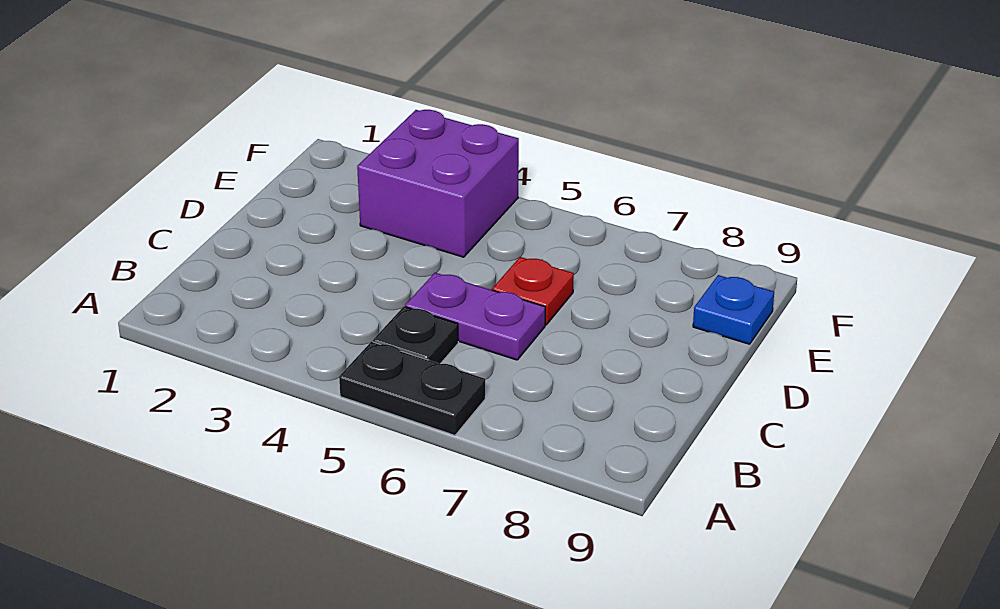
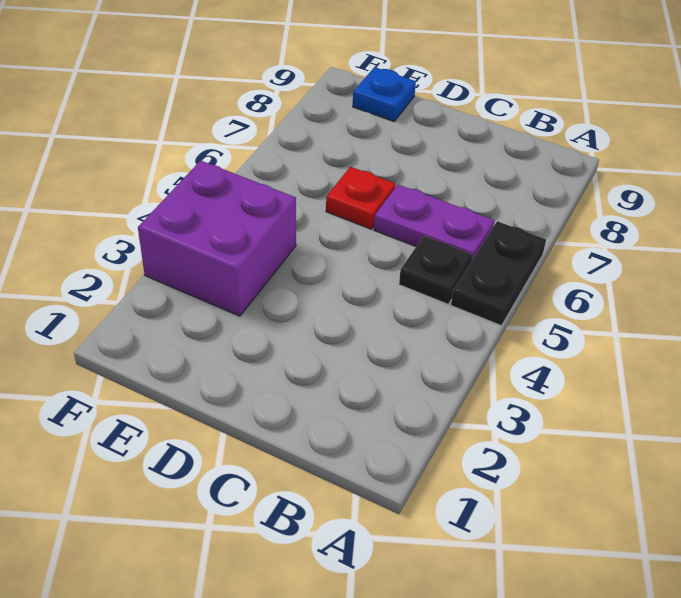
purple 1x2 plate [405,273,545,360] -> purple 1x2 plate turned to [374,184,495,260]

